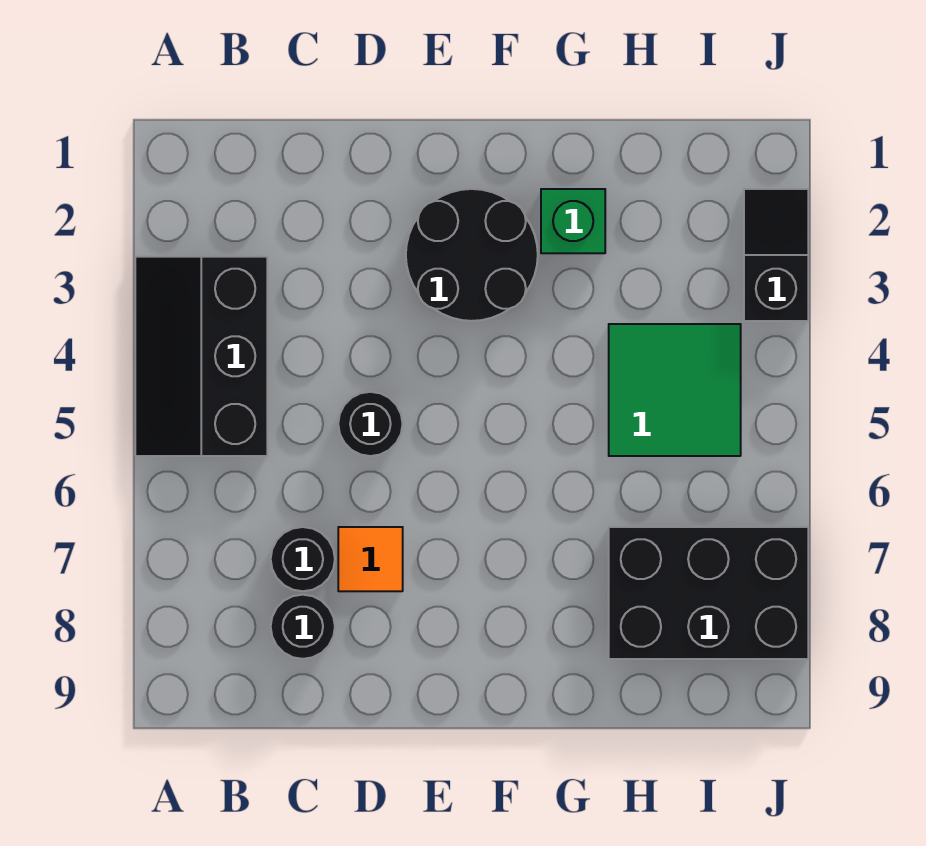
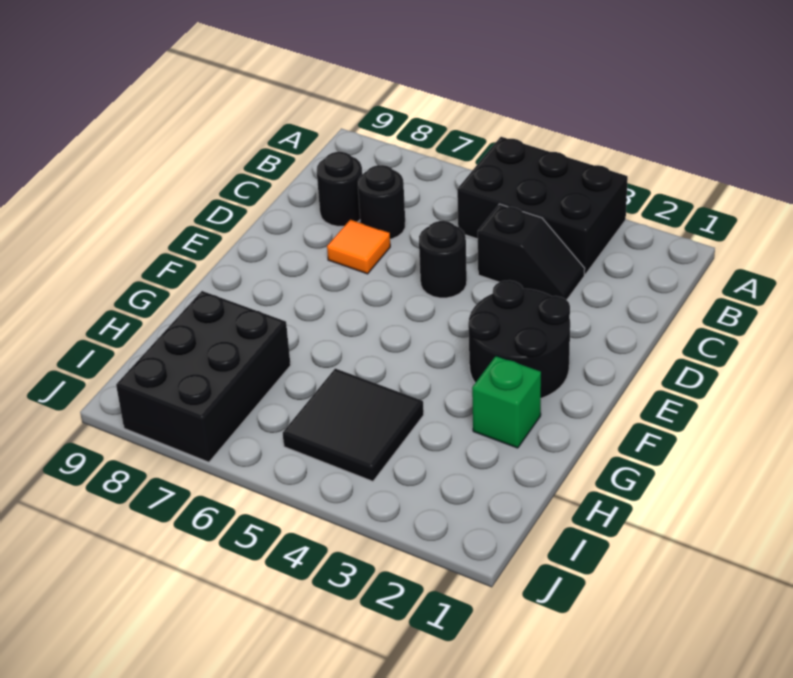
black 2x3 slope [135,257,267,456] -> black 2x3 brick [457,137,628,275]
green 2x2 tile [609,324,741,456] -> black 2x2 tile [283,368,424,481]
black 1x2 slope [744,189,808,321] -> black 1x2 slope moved to [478,204,585,300]

